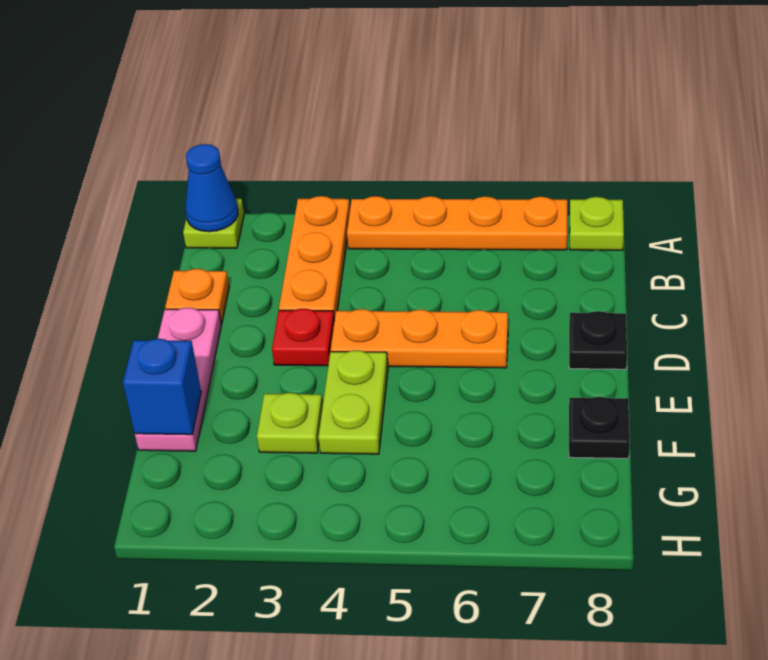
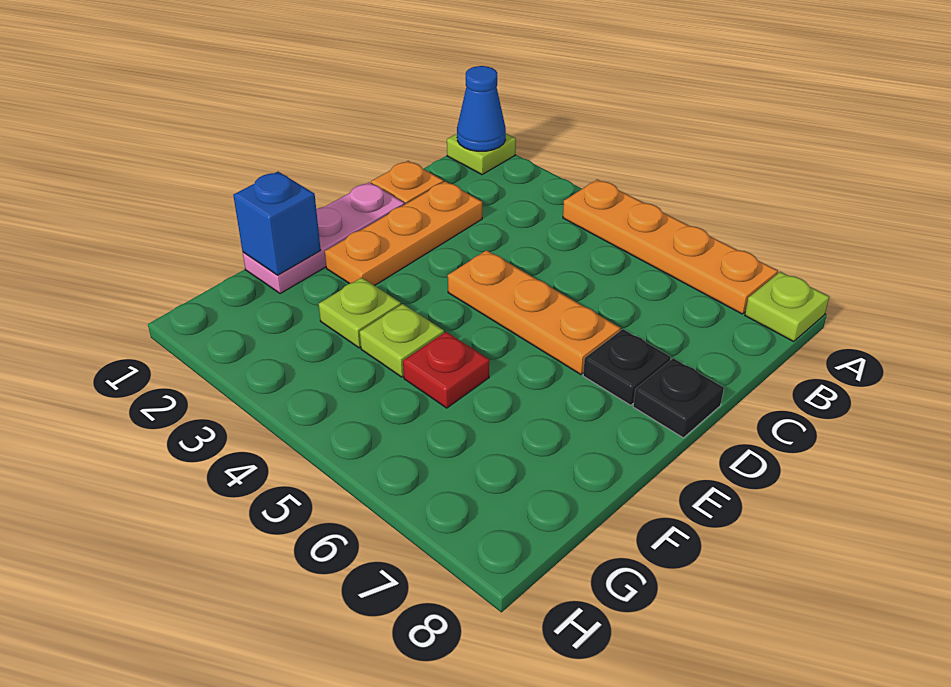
orange 1x3 plate [279,196,350,321] -> orange 1x3 plate moved to [325,181,482,286]
red 1x1 plate [272,309,334,366] -> red 1x1 plate moved to [403,332,490,408]
lime 1x2 plate [318,350,388,454] -> lime 1x1 plate [360,304,444,377]
black 1x1 plate [569,397,630,458] -> black 1x1 plate moved to [583,329,671,405]

